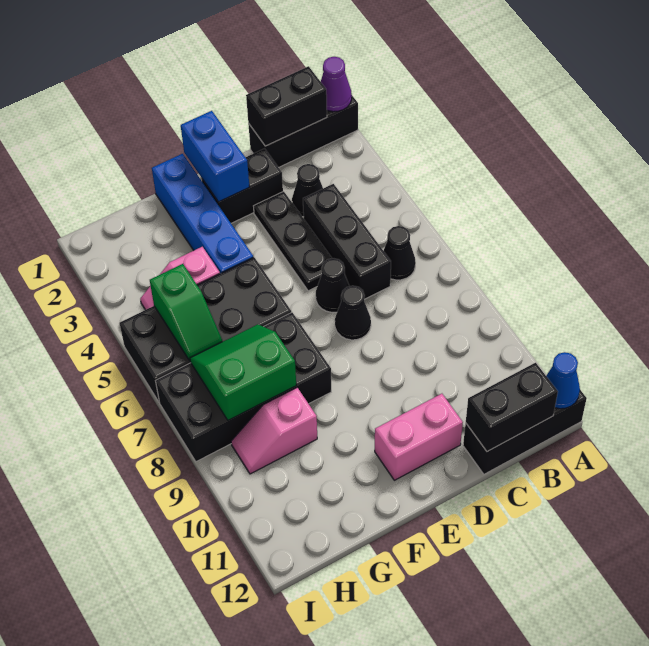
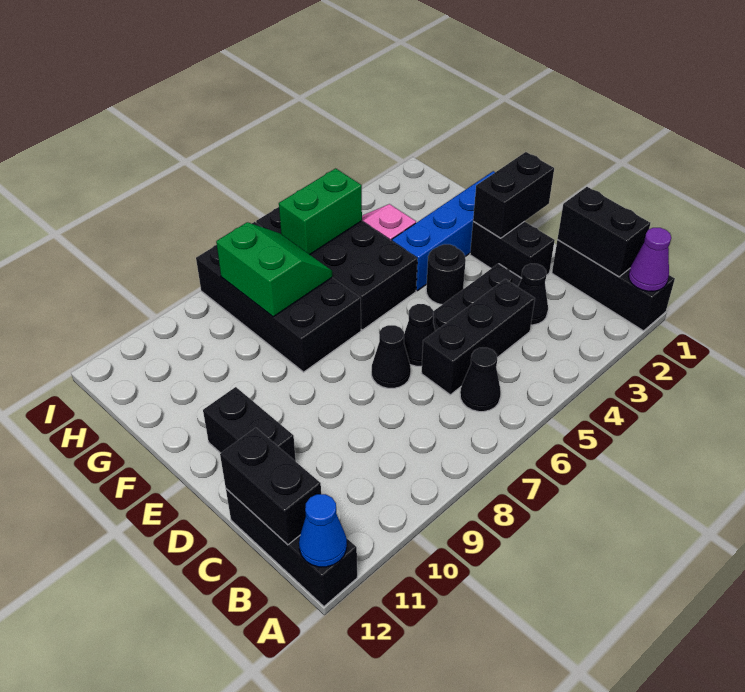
pink 1x2 brick [375,394,463,480] -> black 1x2 brick [203,387,296,461]
blue 1x2 brick [181,111,249,202] -> black 1x2 brick [473,152,554,238]
none -> black 1x1 round brick [426,244,466,305]
pink 1x2 slope [231,388,317,474] -> none
green 1x2 slope [150,264,222,361] -> green 1x2 brick [279,168,362,254]

